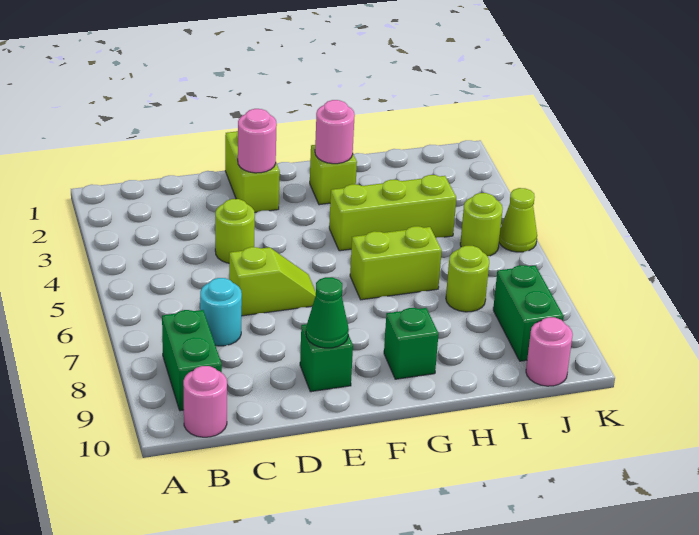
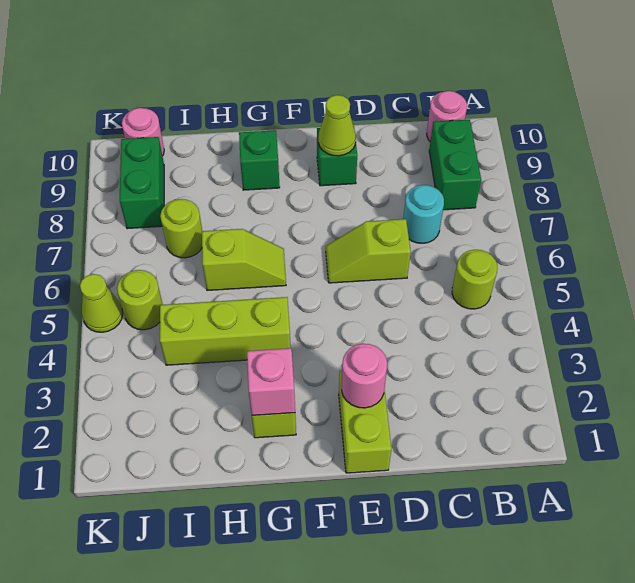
lime 1x1 round brick [215,199,255,263] -> lime 1x1 round brick moved to [452,250,497,309]
green 1x1 cone [306,277,349,348] -> lime 1x1 cone [318,95,356,156]
pink 1x1 round brick [315,100,355,164] -> pink 1x1 brick [247,348,295,415]
lime 1x2 brick [350,226,442,300] -> lime 1x2 slope [202,229,286,290]

